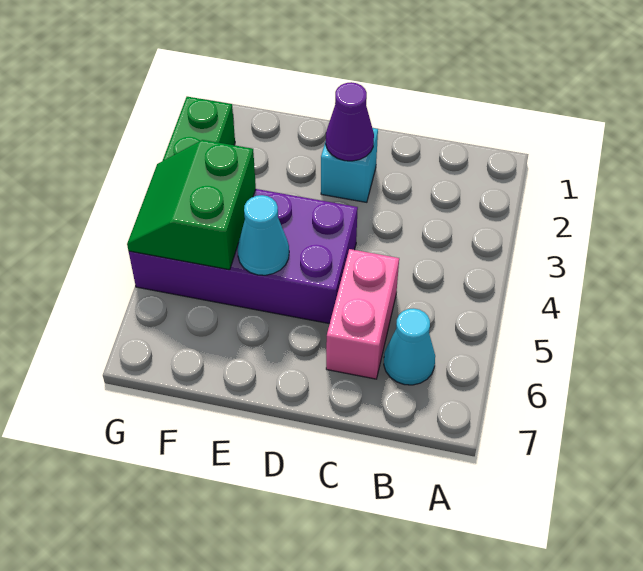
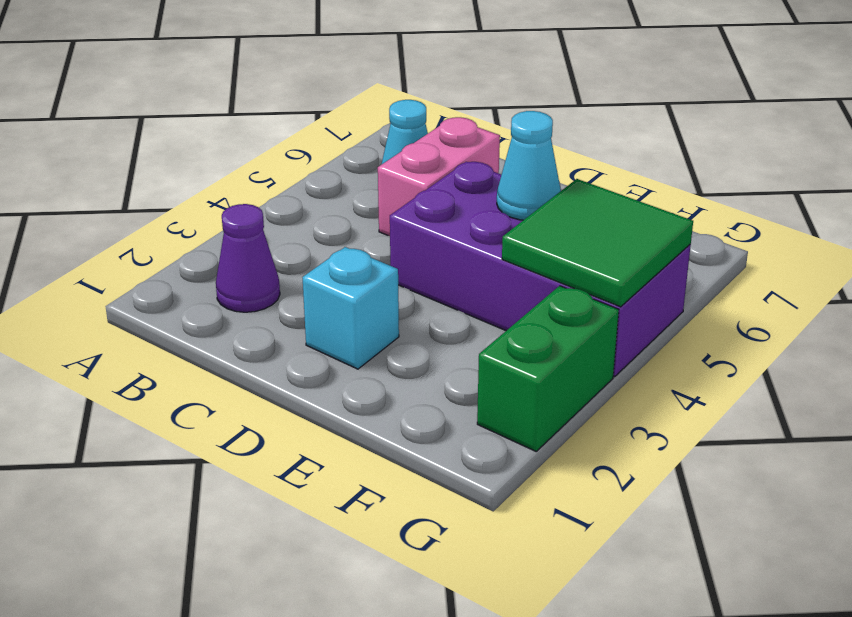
purple 1x1 cone [326,82,374,161] -> purple 1x1 cone moved to [216,204,280,312]
green 2x2 slope [127,140,256,270] -> green 2x2 tile [502,179,693,307]

